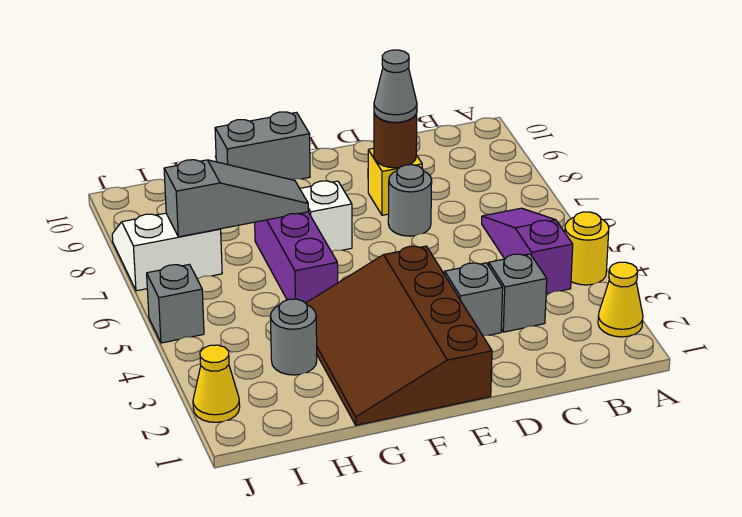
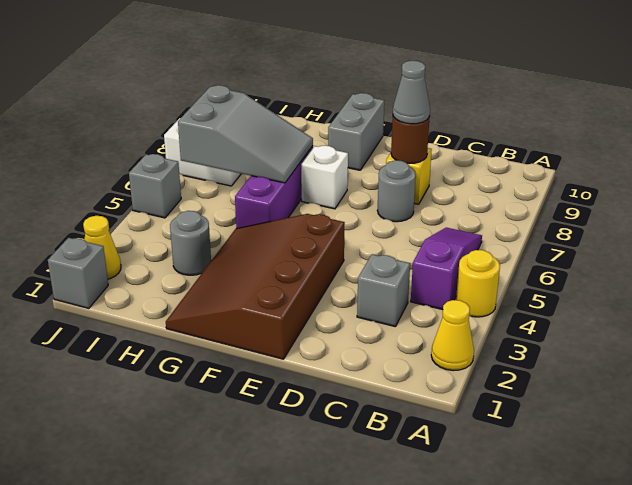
grey 1x1 brick [445,263,503,336] -> grey 1x1 brick moved to [48,238,108,308]
grey 1x2 brick [215,112,310,180] -> grey 1x2 brick turned to [328,93,384,170]
grey 1x3 slope [164,160,308,237] -> grey 2x3 slope [178,85,313,183]

